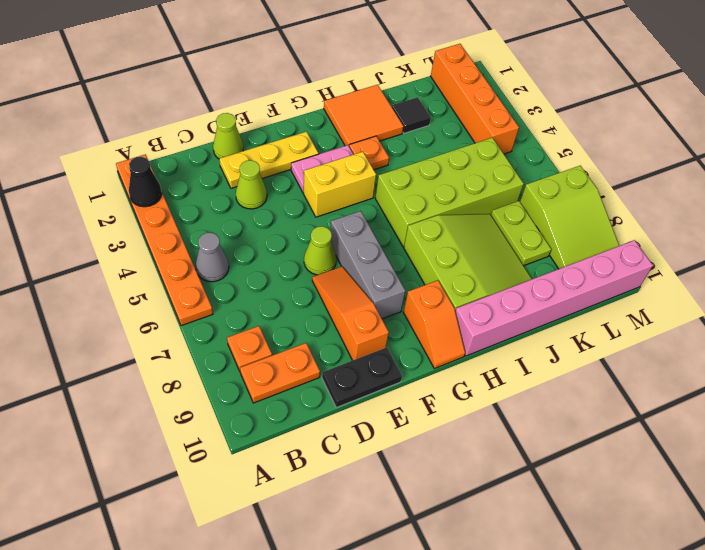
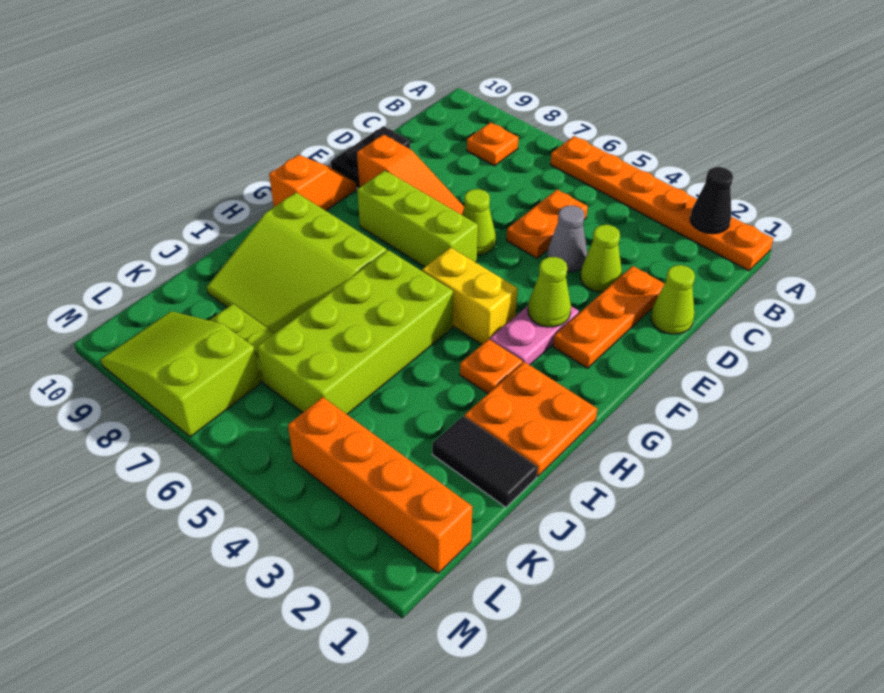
grey 1x1 cone [196,233,229,282] -> grey 1x1 cone moved to [547,206,588,272]
orange 1x2 plate [240,343,320,403] -> orange 1x2 plate moved to [506,189,588,258]
yellow 1x3 plate [219,132,319,188] -> orange 1x3 plate [553,266,665,368]
none -> lime 1x1 cone [528,257,571,327]
yellow 1x2 brick [304,152,376,217] -> yellow 1x2 brick turned to [422,247,518,344]
grey 1x3 brick [331,211,405,319] -> lime 1x3 brick [357,170,478,267]
orange 1x2 slope [403,280,465,369] -> orange 1x2 slope turned to [269,155,357,211]
orange 2x2 tile [324,85,404,146] -> orange 2x2 plate [465,362,597,476]
pink 1x6 brick [455,240,653,356] -> none
black 1x1 tile [392,97,431,133] -> black 1x2 tile [432,416,537,507]

